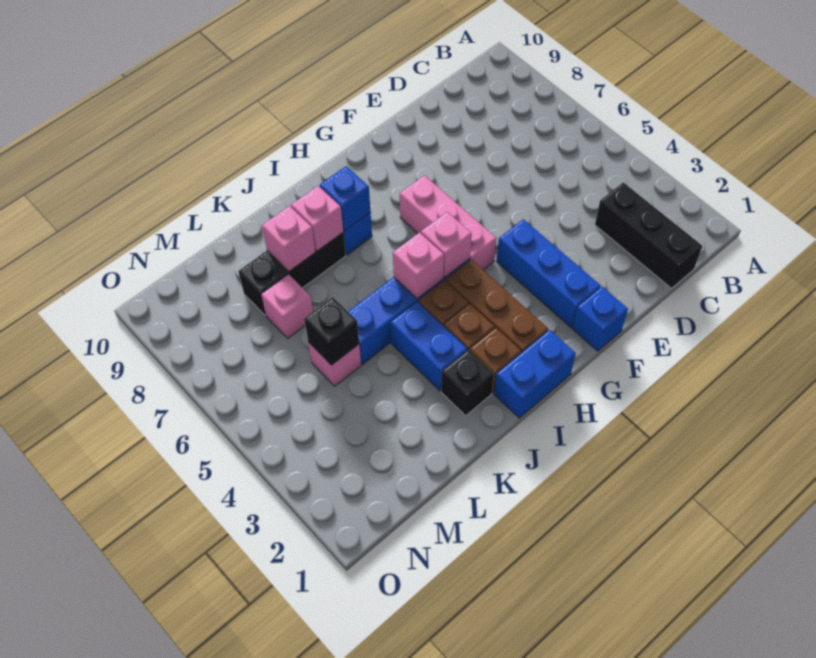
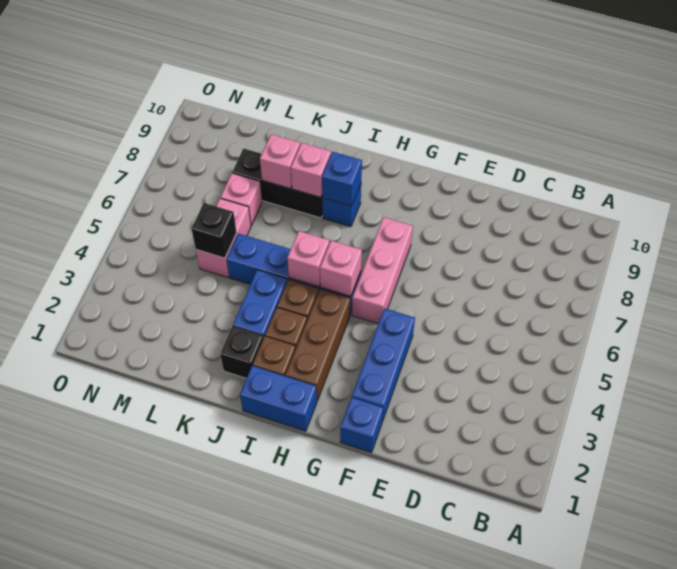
black 1x3 brick [595,182,702,288] -> none
pink 1x1 brick [308,342,361,386] -> pink 1x2 brick [196,198,251,278]

